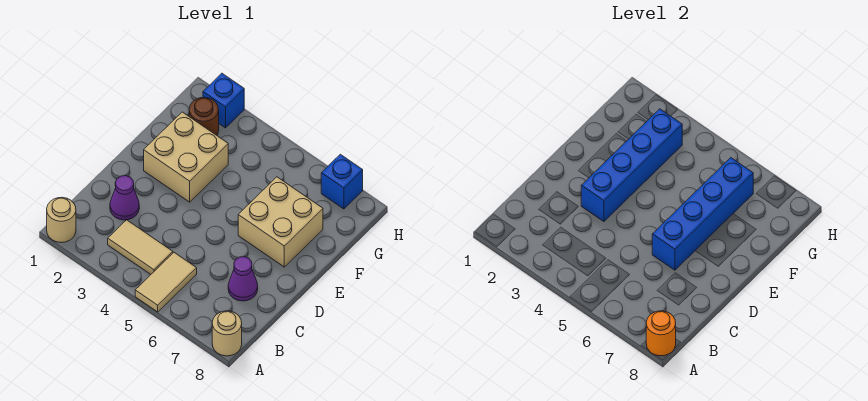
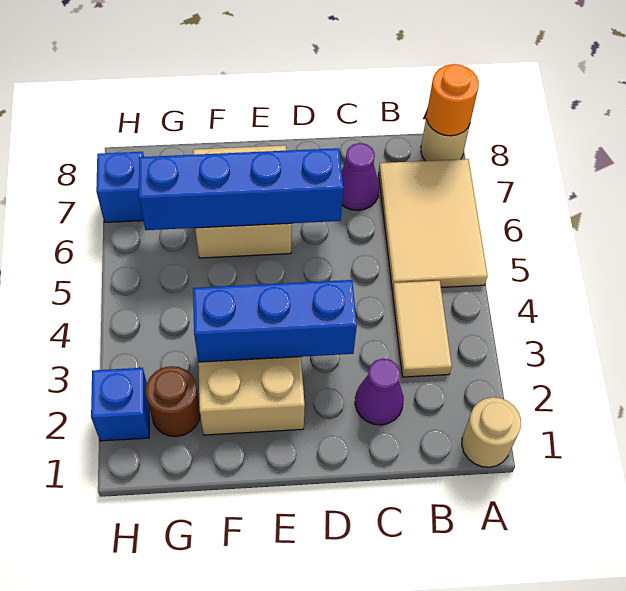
tan 1x2 tile [135,253,197,312] -> tan 2x3 tile [379,159,488,290]
blue 1x4 brick [581,109,682,221] -> blue 1x3 brick [193,280,357,362]

